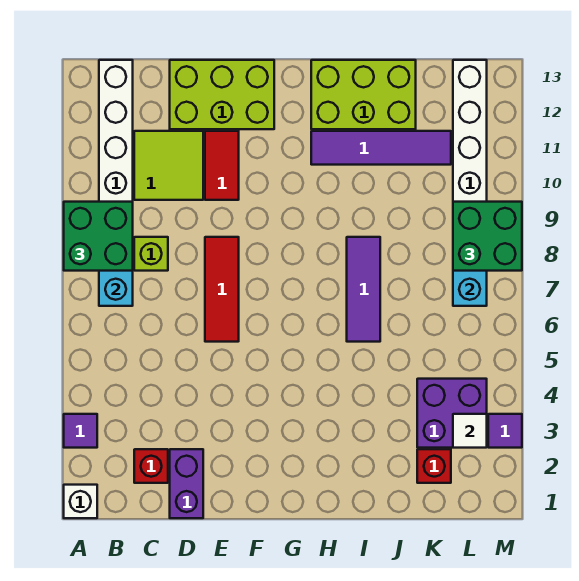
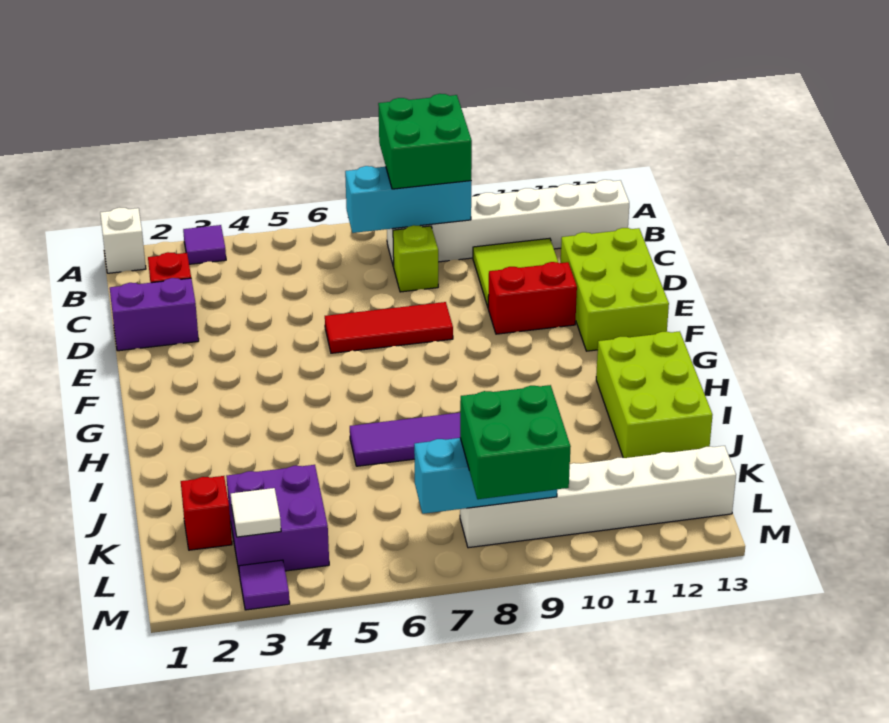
red 1x2 tile [205,131,239,200] -> red 1x2 brick [488,262,577,334]
purple 1x4 tile [311,131,451,165] -> none

